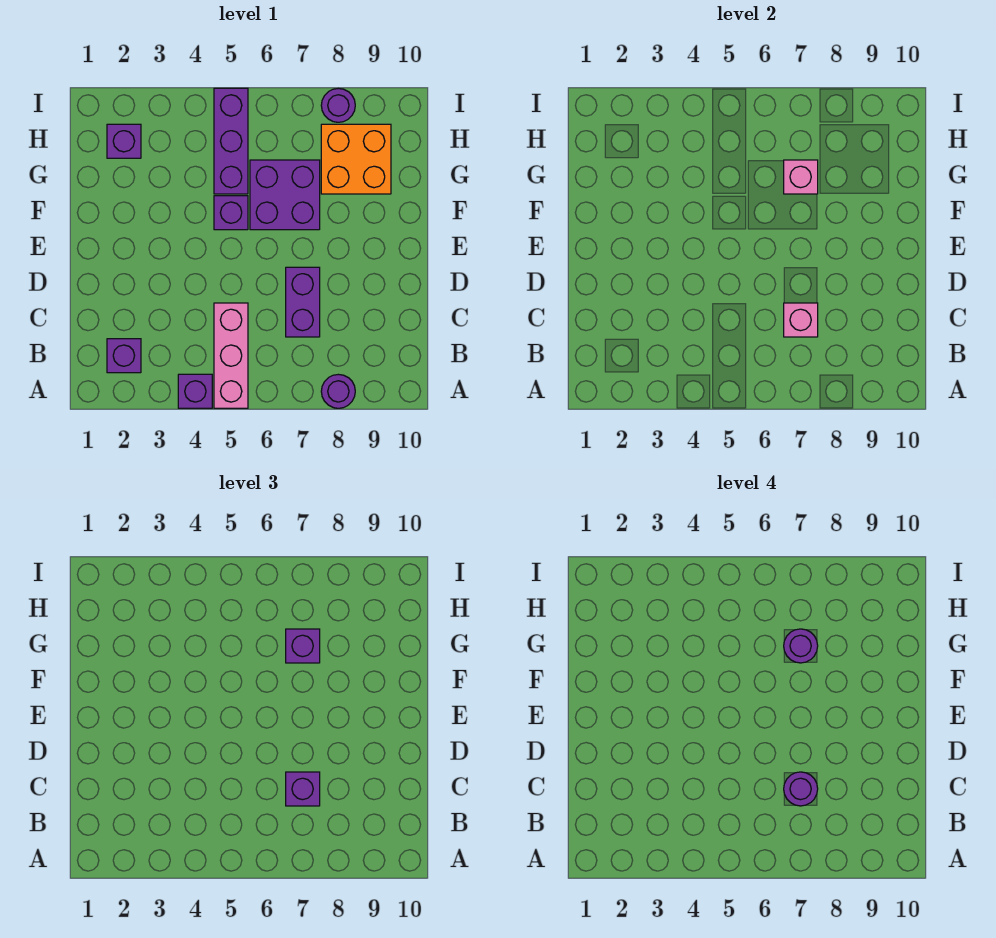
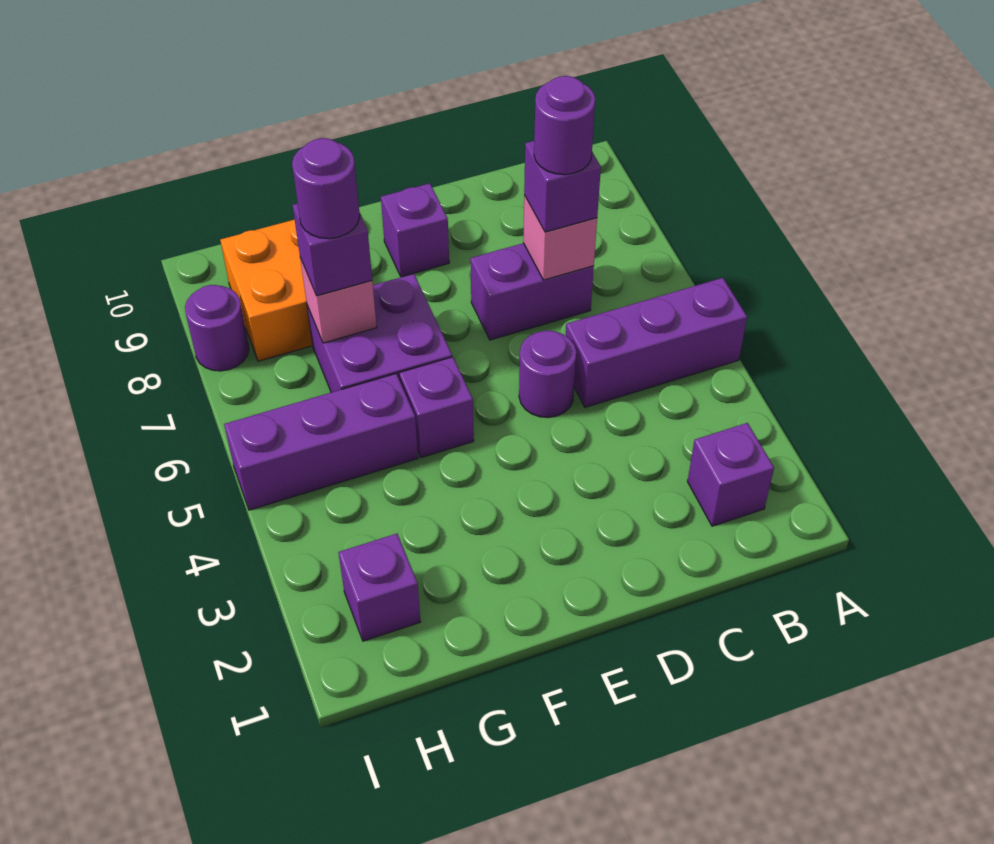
purple 1x1 brick [178,374,212,408] -> purple 1x1 brick moved to [381,183,449,277]
pink 1x3 brick [214,303,248,408] -> purple 1x3 brick [566,278,747,407]
purple 1x1 round brick [321,374,355,408] -> purple 1x1 round brick moved to [519,331,576,418]

